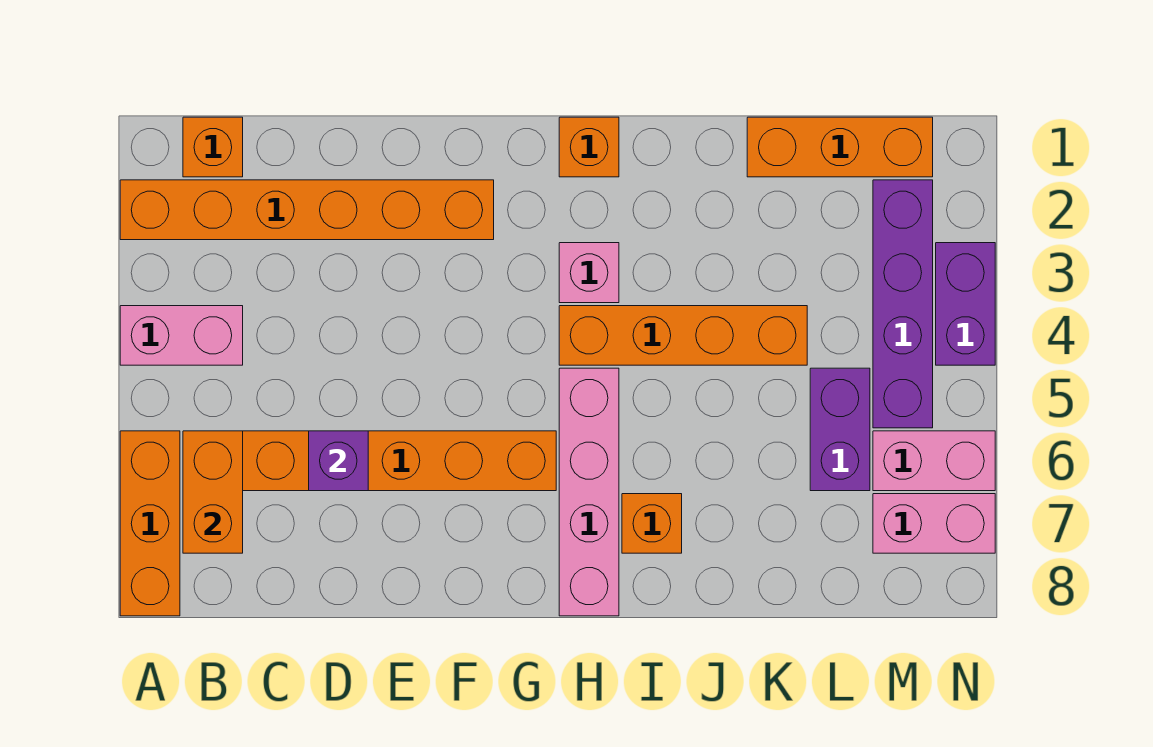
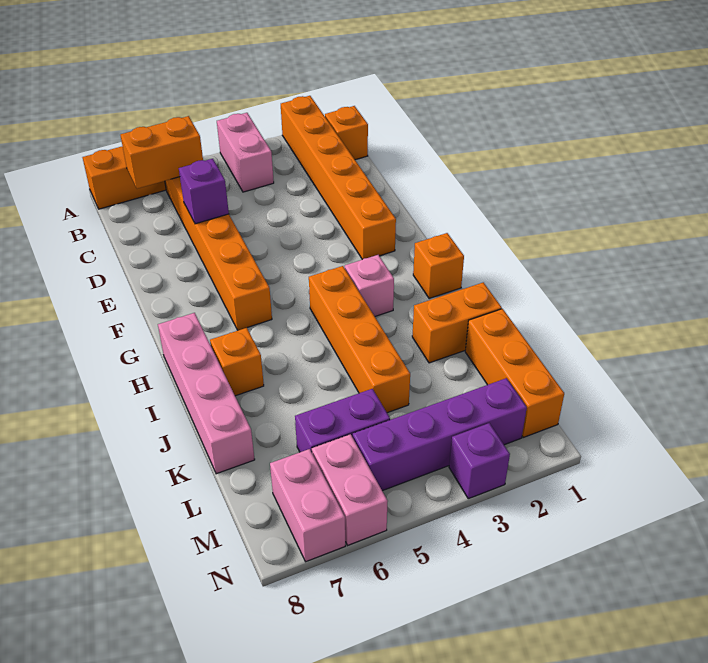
pink 1x4 brick [559,368,619,616] -> pink 1x4 brick turned to [158,313,255,474]
none -> orange 1x2 brick [412,282,502,363]
purple 1x2 brick [936,243,995,365] -> purple 1x1 brick [449,423,510,499]

